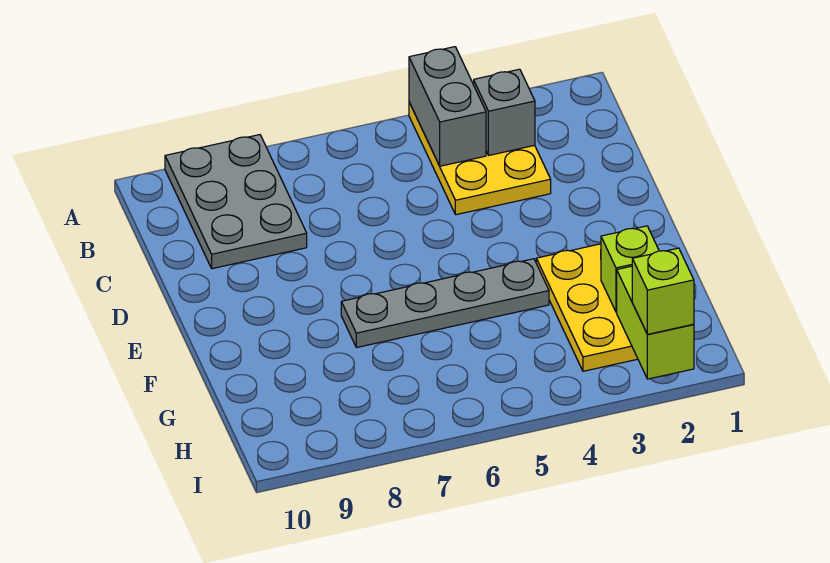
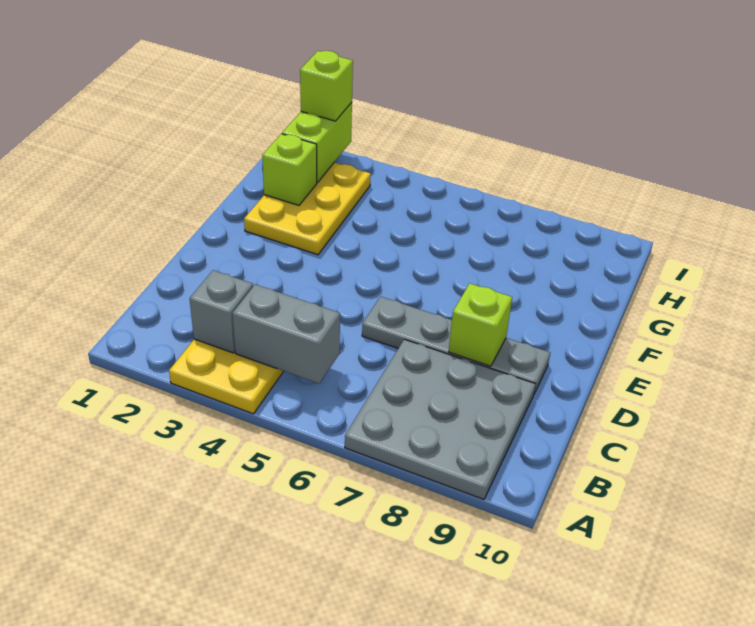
grey 1x2 brick [409,47,486,166] -> grey 1x2 brick turned to [233,284,340,384]
grey 2x3 plate [165,135,307,269] -> grey 3x3 plate [345,339,535,500]
none -> lime 1x1 brick [449,284,512,366]
grey 1x4 plate [341,259,549,348] -> grey 1x4 plate moved to [362,297,550,393]

